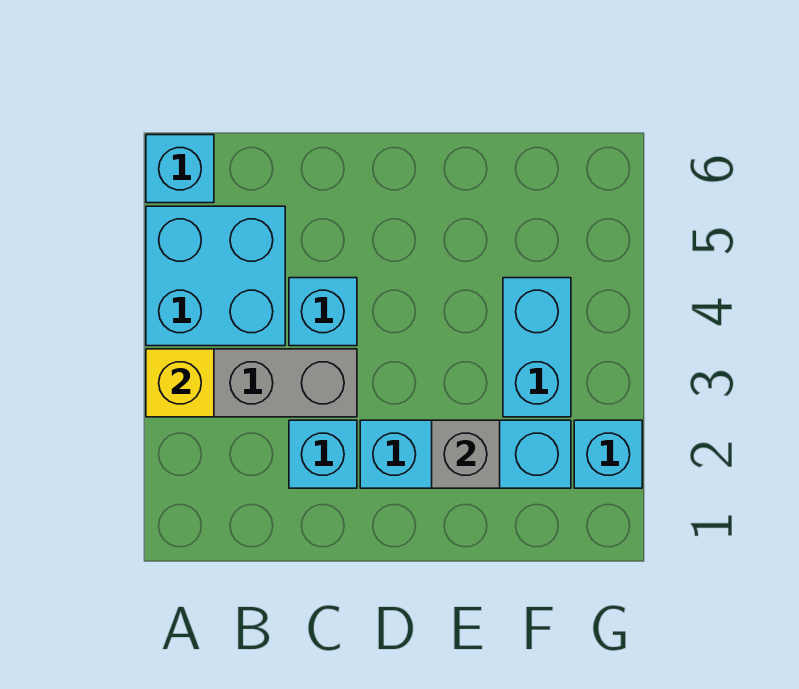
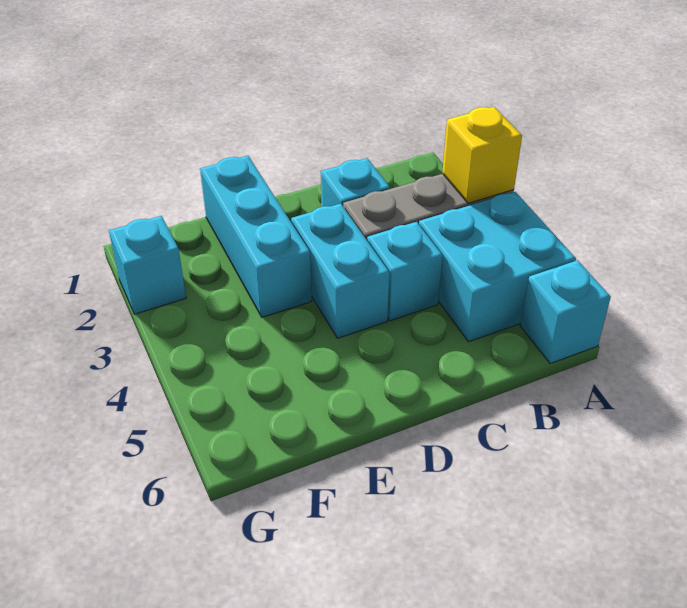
cyan 1x3 brick [360,420,571,488] -> cyan 1x3 brick turned to [200,156,312,317]
grey 1x1 brick [432,420,500,488] -> none
cyan 1x2 brick [503,278,571,417] -> cyan 1x2 brick moved to [291,204,390,338]

